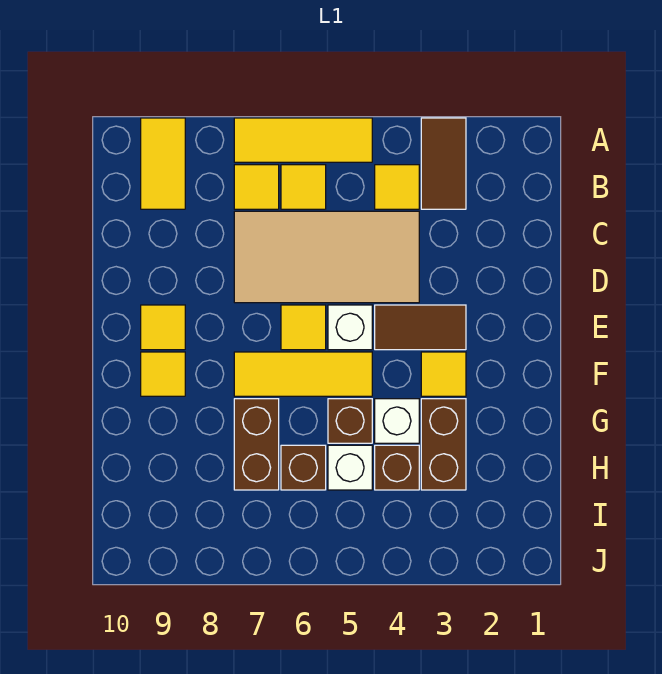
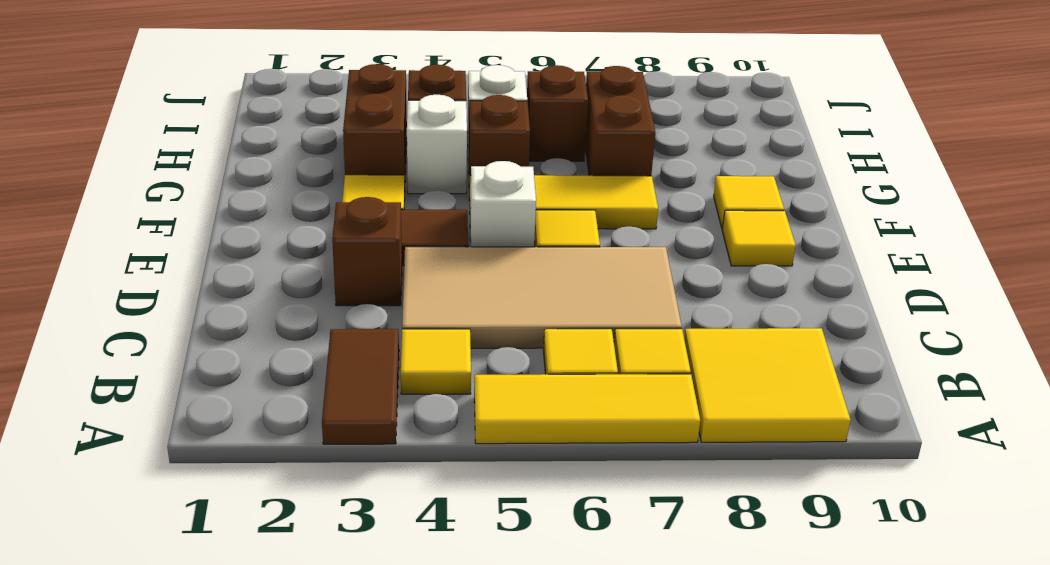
yellow 1x2 tile [141,118,185,209] -> yellow 2x2 tile [684,328,851,442]
none -> brown 1x1 brick [332,197,402,306]

